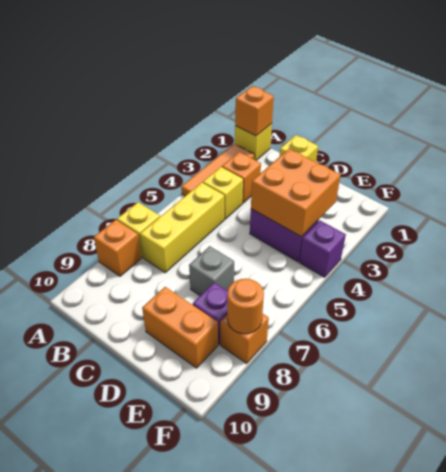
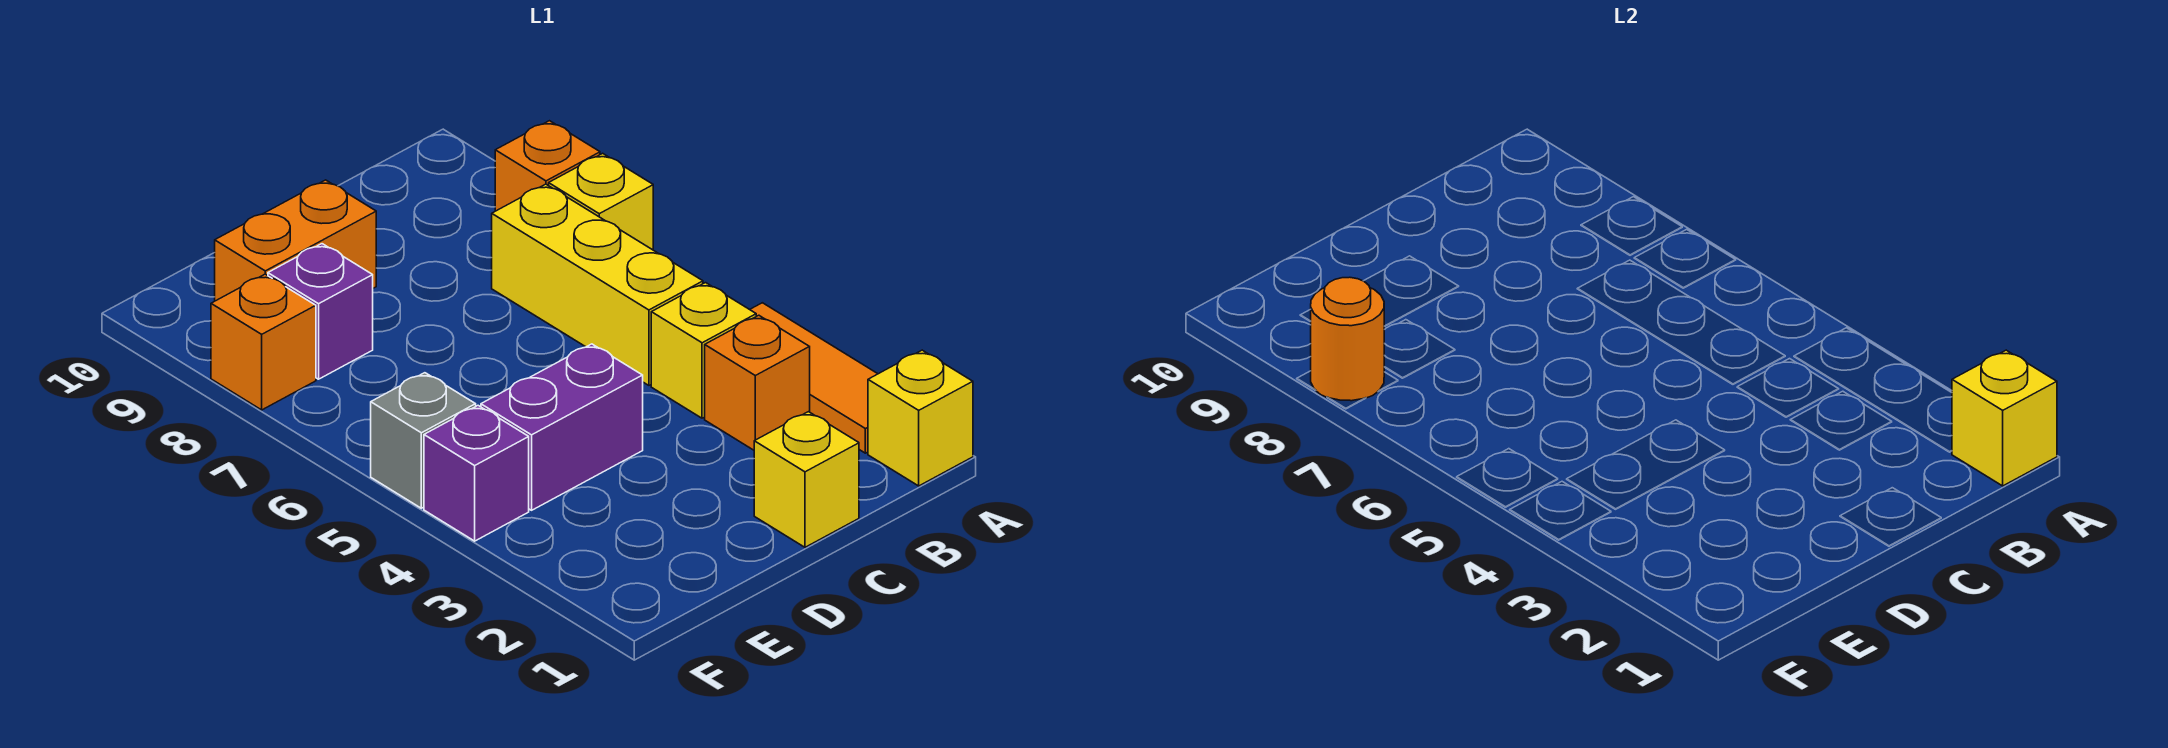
orange 1x1 brick [235,86,274,136] -> yellow 1x1 brick [1952,350,2057,486]
orange 2x2 brick [251,149,341,237] -> none
grey 1x1 brick [189,246,234,296] -> grey 1x1 brick moved to [371,373,476,508]

